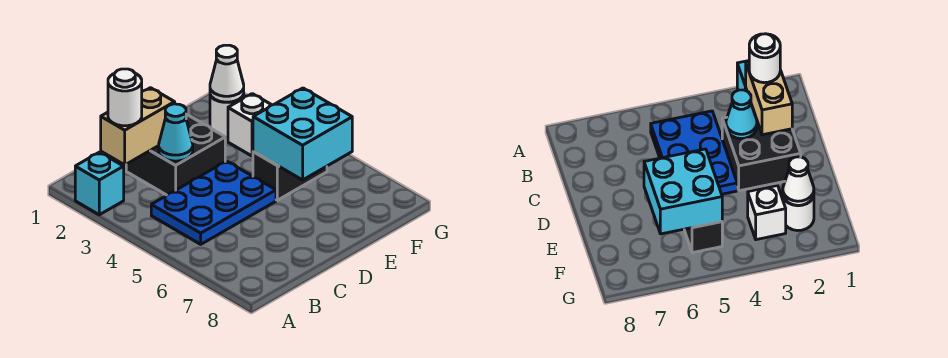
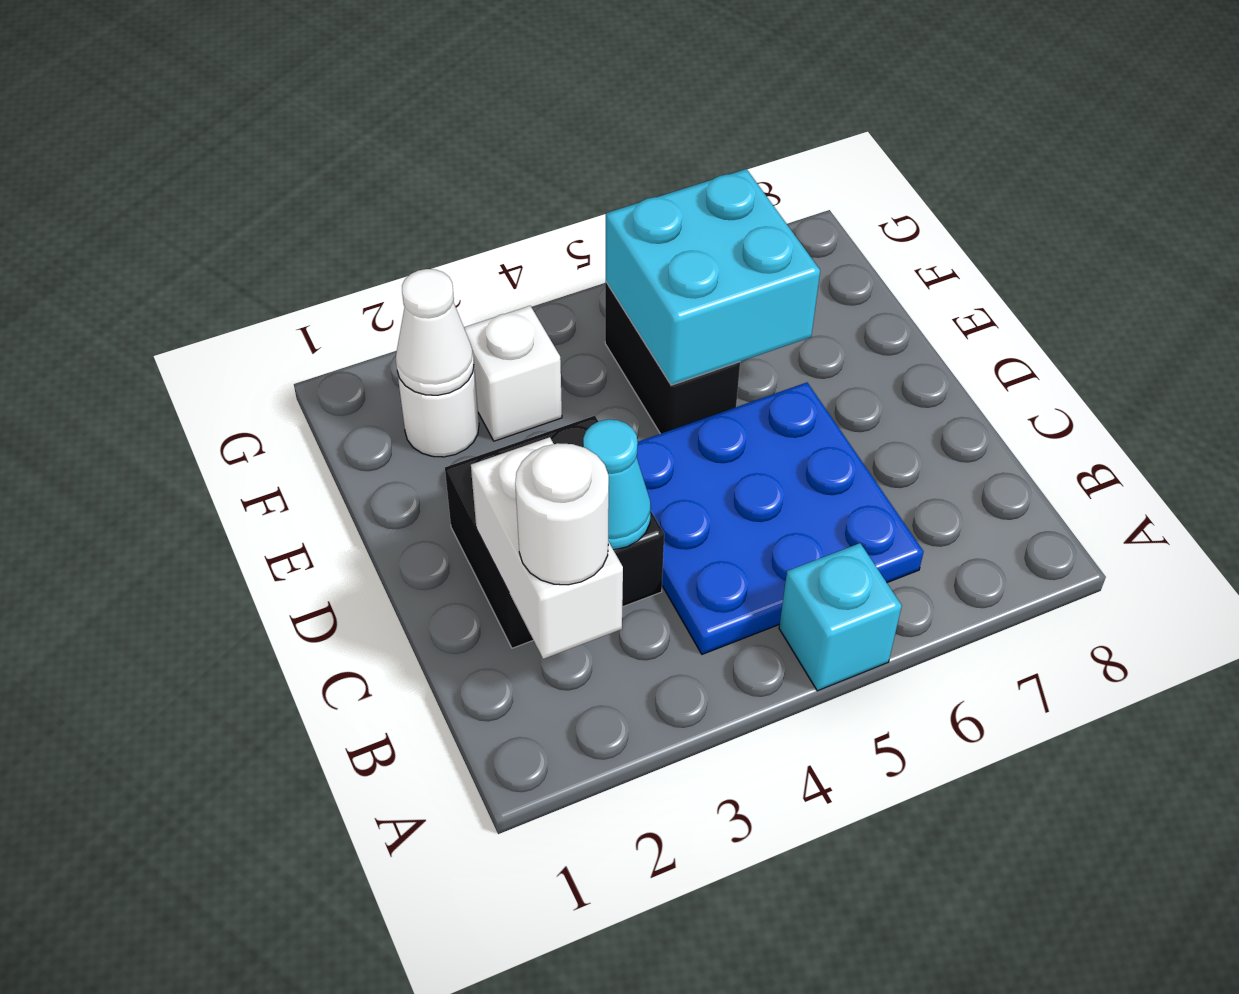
cyan 1x1 brick [75,152,124,215] -> cyan 1x1 brick moved to [779,543,902,691]
tan 1x2 brick [101,88,175,165] -> white 1x2 brick [471,437,623,659]
blue 2x3 plate [151,161,276,244] -> blue 3x3 plate [637,383,923,654]

